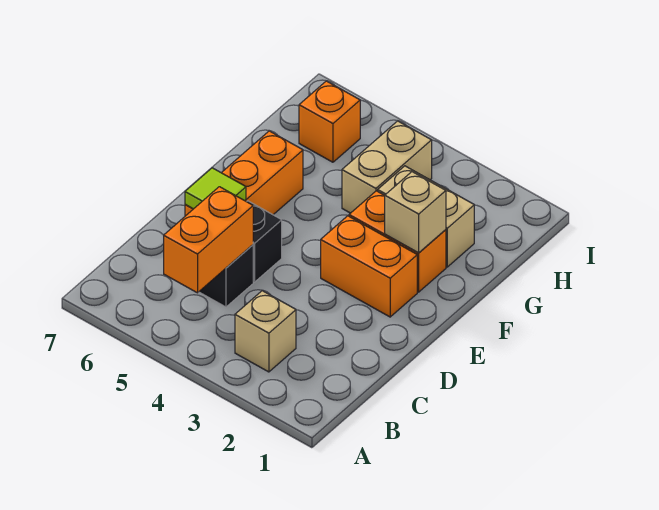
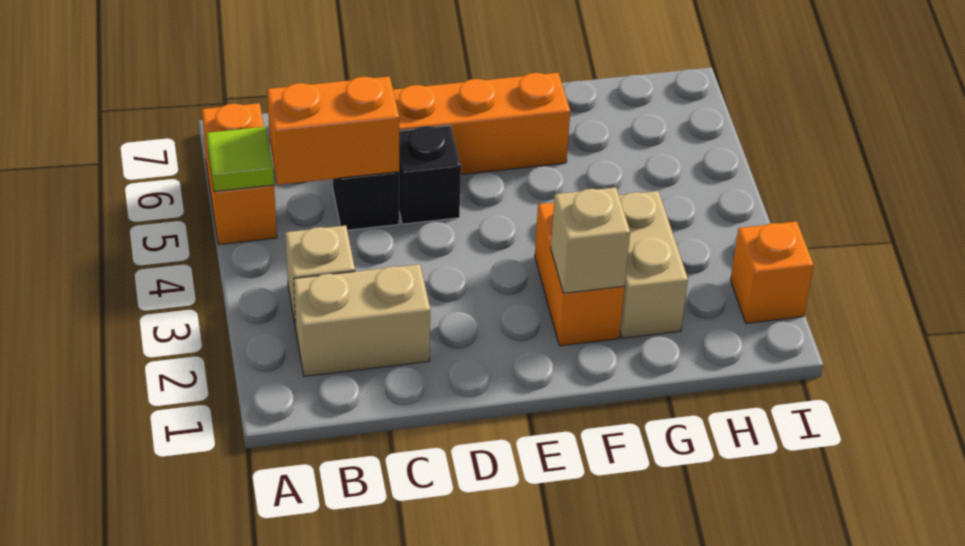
lime 1x1 tile [185,168,246,209] -> lime 1x1 tile moved to [206,127,274,192]
orange 1x2 brick [321,216,417,317] -> orange 1x2 brick moved to [202,103,277,245]
tan 1x2 brick [342,121,432,213] -> tan 1x2 brick moved to [294,264,430,376]
orange 1x1 brick [299,81,360,162] -> orange 1x1 brick moved to [730,221,814,323]

